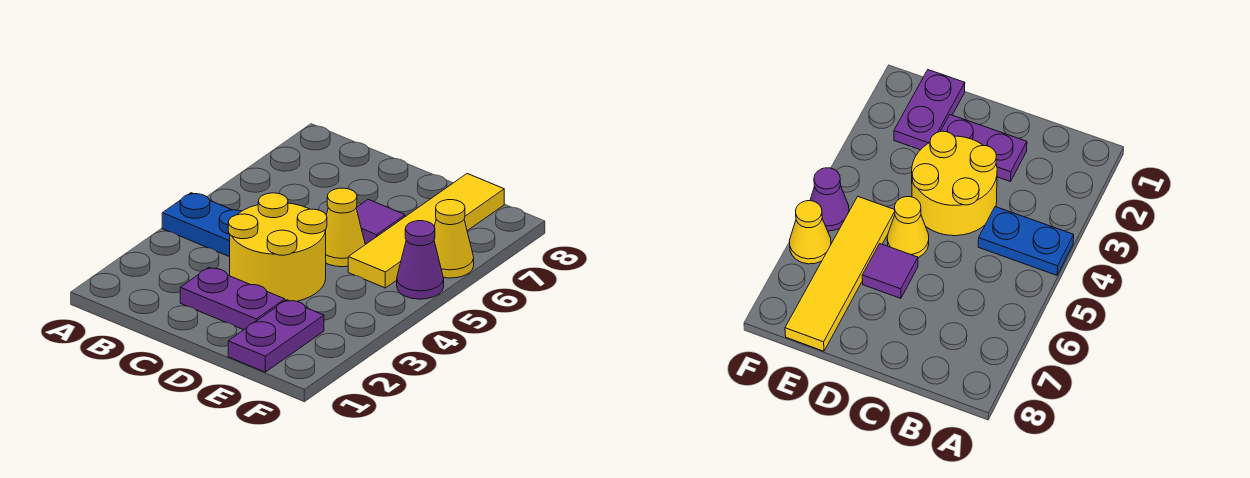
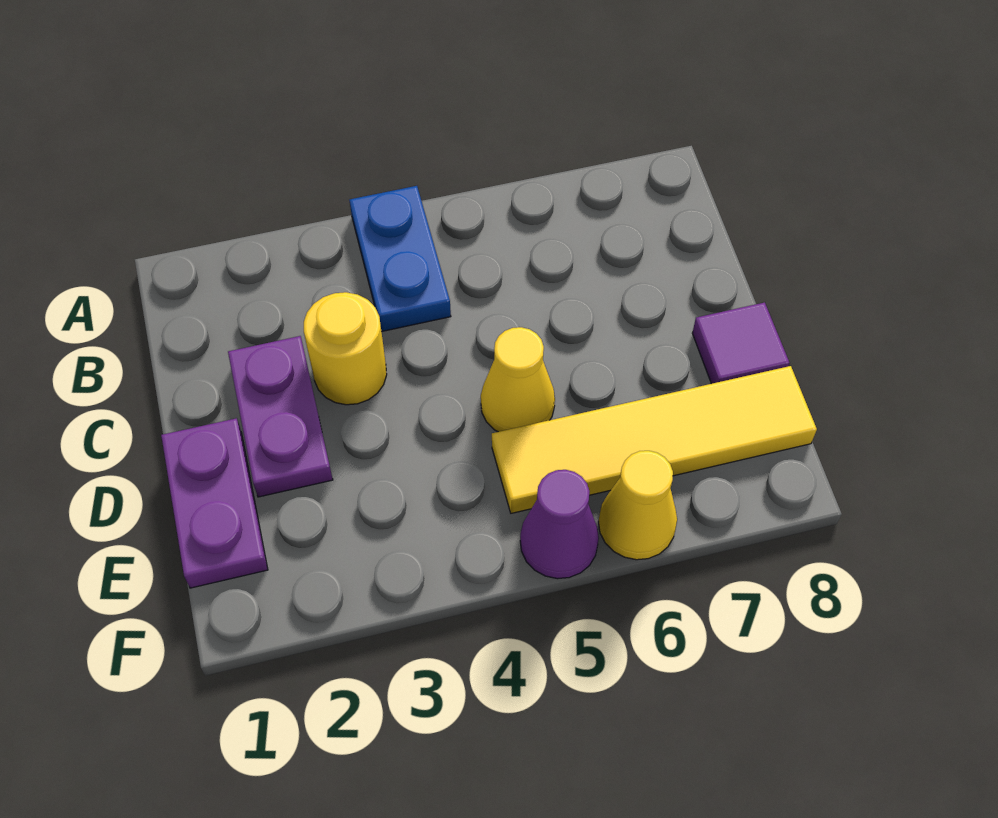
yellow 2x2 round brick [228,193,327,301] -> yellow 1x1 round brick [304,292,387,405]
purple 1x1 tile [356,199,405,244] -> purple 1x1 tile moved to [692,302,790,384]
purple 1x2 plate [228,300,324,372] -> purple 1x2 plate turned to [161,418,268,588]

